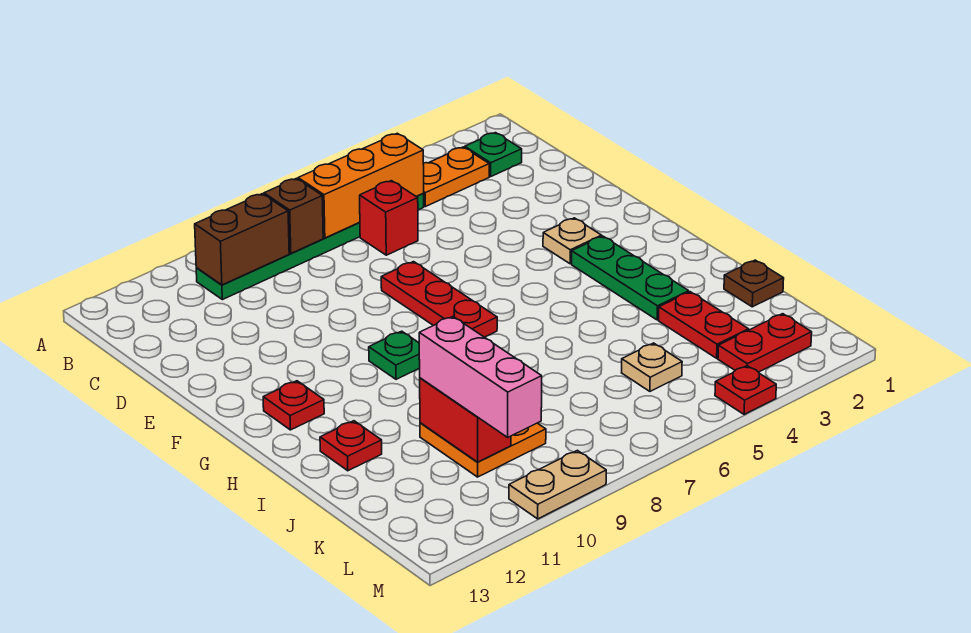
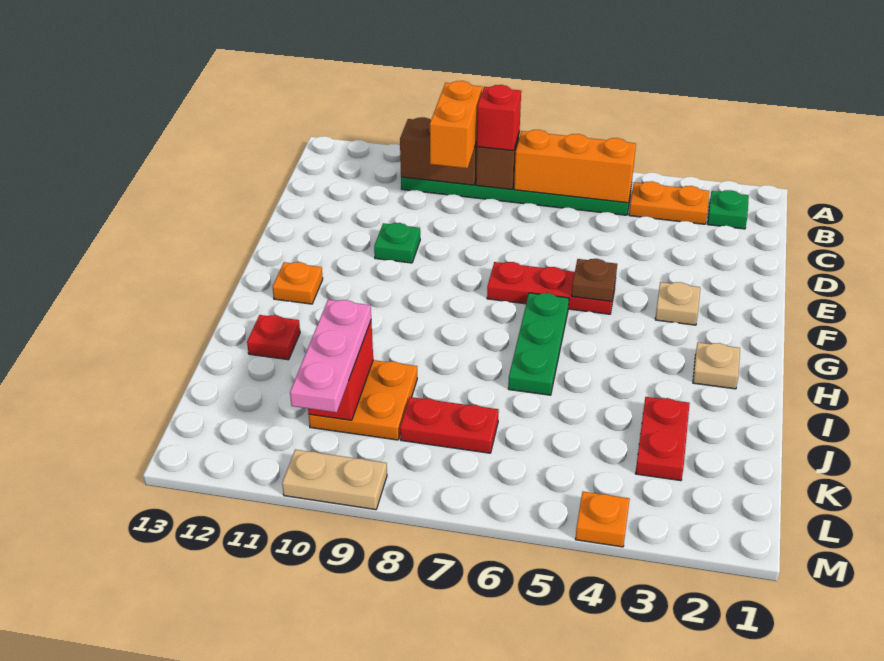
none -> orange 1x2 brick [430,81,482,168]
red 1x1 brick [360,181,418,255] -> red 1x1 brick moved to [477,85,521,151]
red 1x3 plate [381,262,497,337] -> red 1x3 plate turned to [487,262,616,314]
green 1x3 plate [572,236,689,320] -> green 1x3 plate moved to [508,293,569,395]
green 1x1 plate [369,331,420,379] -> green 1x1 plate moved to [374,223,420,263]
red 1x1 plate [263,381,324,430] -> orange 1x1 plate [273,262,323,304]
brown 1x1 plate [724,260,784,307] -> brown 1x1 plate moved to [571,259,617,301]
pink 1x3 brick [419,317,542,437] -> pink 1x3 plate [290,300,371,412]
tan 1x1 plate [622,343,682,391] -> tan 1x1 plate moved to [693,343,740,389]
red 1x2 plate [718,314,812,372] -> red 1x2 plate moved to [400,397,499,453]
red 1x1 plate [715,366,776,415] -> orange 1x1 plate [575,492,630,547]

